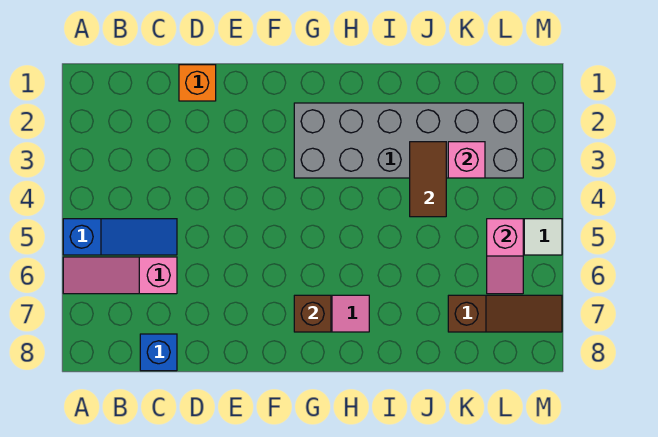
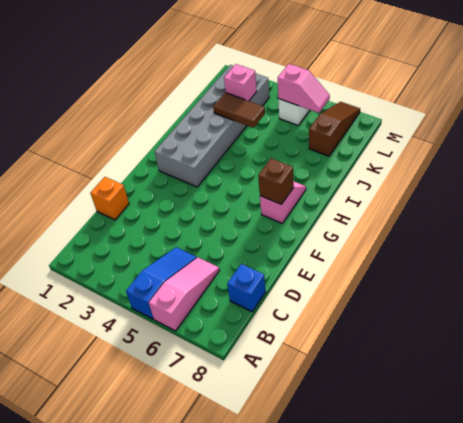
pink 1x3 slope [63,257,177,294] -> pink 1x3 slope turned to [149,258,219,331]

